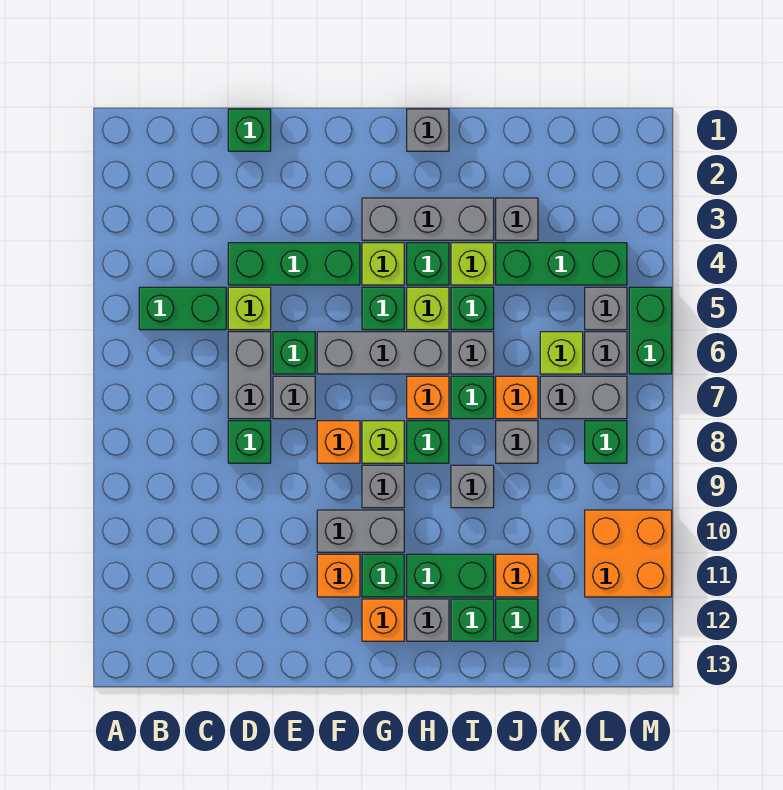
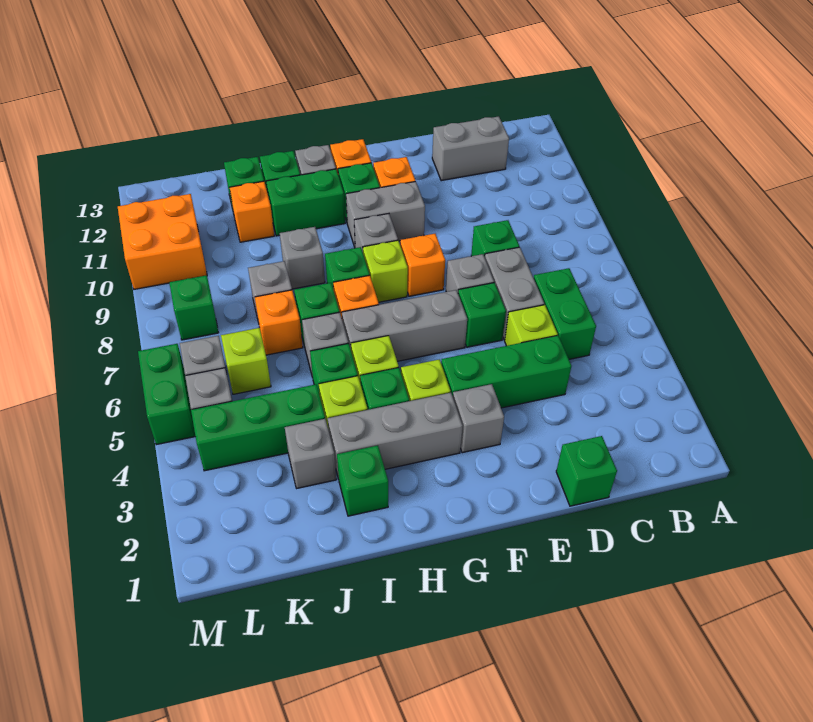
green 1x2 brick [139,287,226,330] -> green 1x2 brick turned to [534,268,596,359]
green 1x1 brick [362,287,404,330] -> green 1x1 brick moved to [337,445,388,516]
grey 1x1 brick [407,109,449,151] -> grey 1x1 brick moved to [453,384,504,453]
grey 1x2 brick [540,376,627,419] -> grey 1x2 brick moved to [432,116,509,181]

